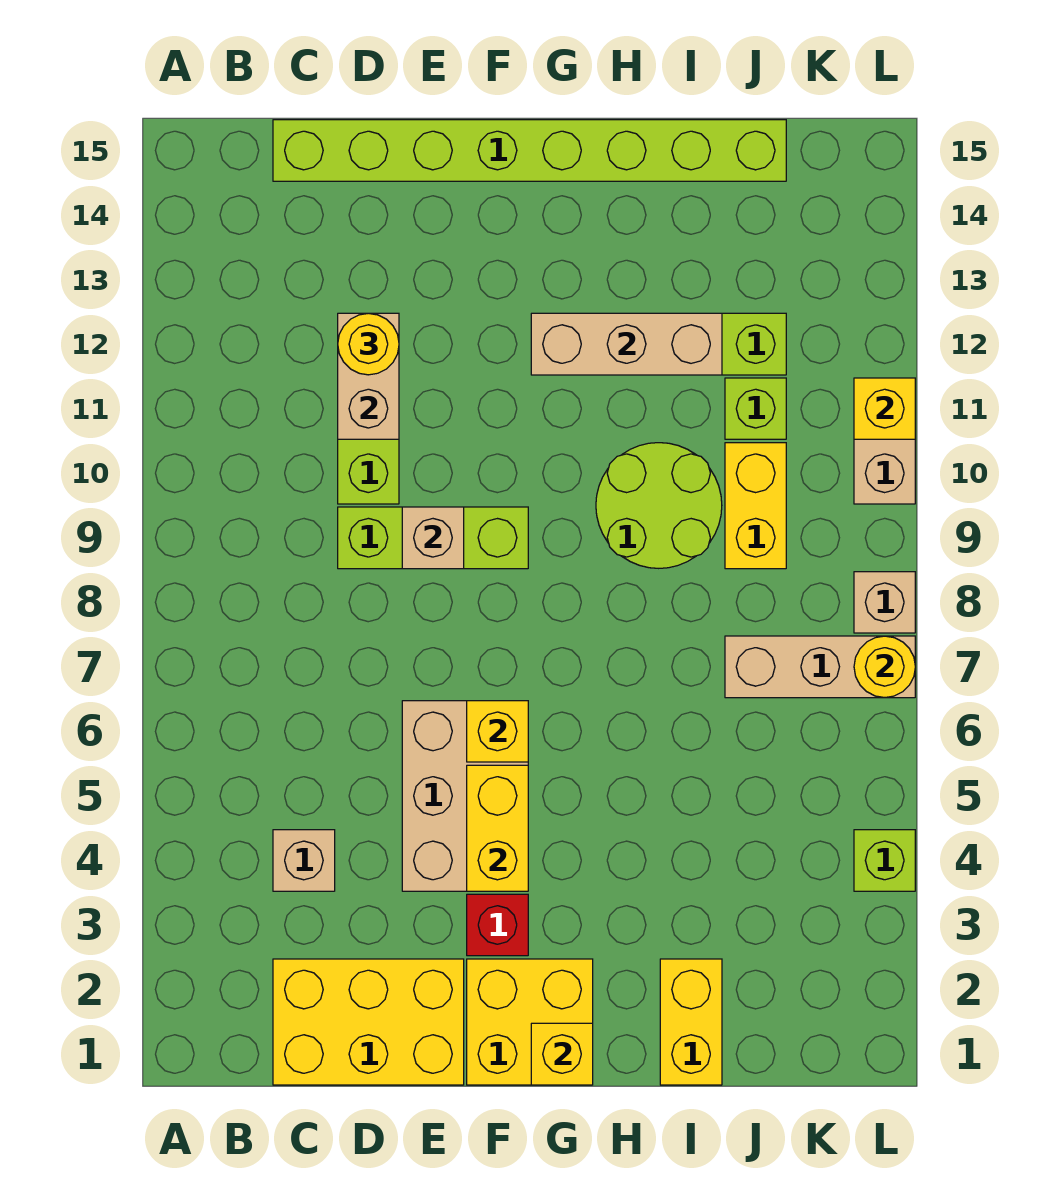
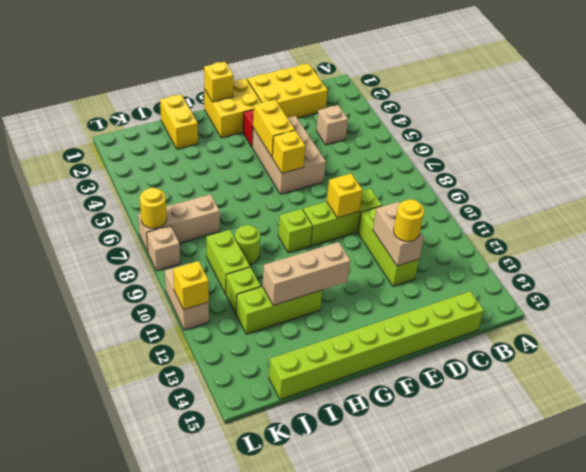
tan 1x1 brick [402,507,464,569] -> yellow 1x1 brick [327,174,362,218]
lime 2x2 round brick [596,443,722,568] -> lime 1x1 round brick [235,225,260,264]
yellow 1x2 brick [725,443,786,569] -> lime 1x2 brick [206,230,250,294]
lime 1x1 brick [854,830,915,891] -> lime 1x1 brick moved to [278,209,312,253]

